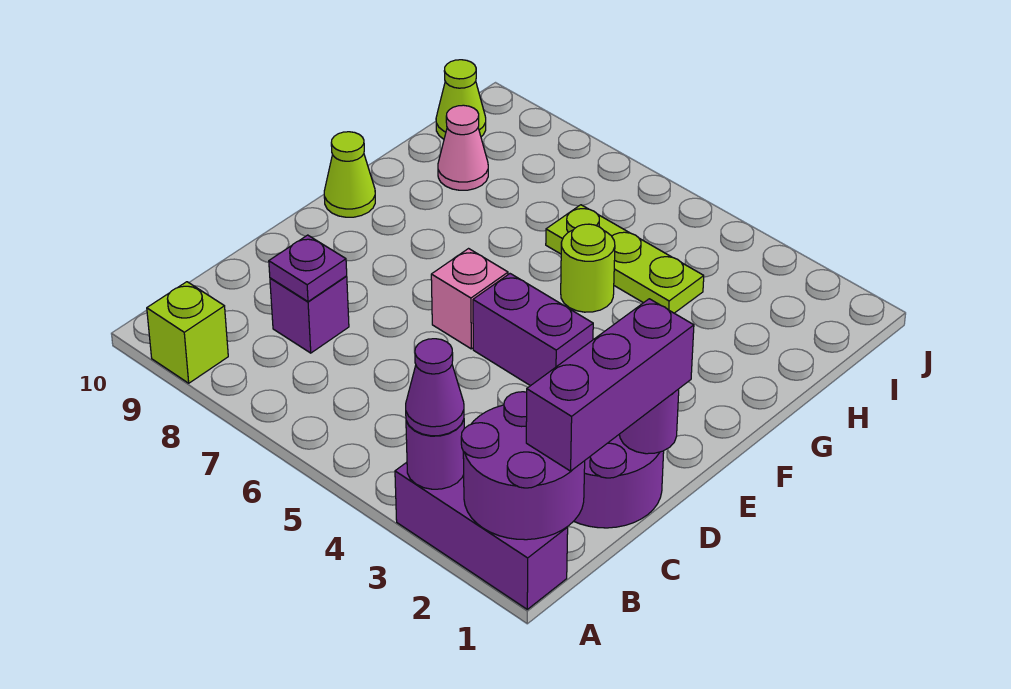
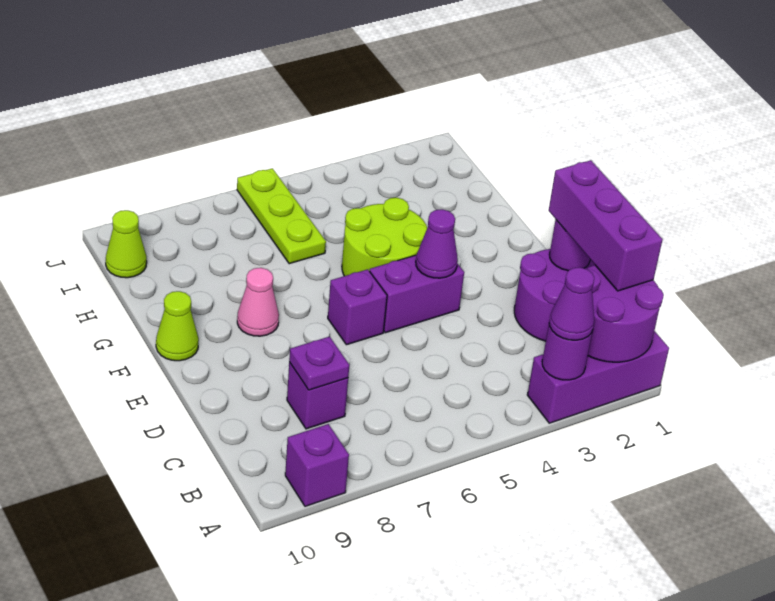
lime 1x1 brick [147,282,228,383] -> purple 1x1 brick [285,424,349,506]
none -> purple 1x1 cone [416,209,458,278]
pink 1x1 brick [431,249,508,349] -> purple 1x1 brick [328,269,387,345]
lime 1x1 round brick [561,224,615,312] -> lime 2x2 round brick [342,198,427,276]
lime 1x3 plate [546,205,704,313] -> lime 1x3 plate turned to [237,168,326,264]
pink 1x1 cone [438,105,488,190] -> pink 1x1 cone moved to [237,268,279,336]

